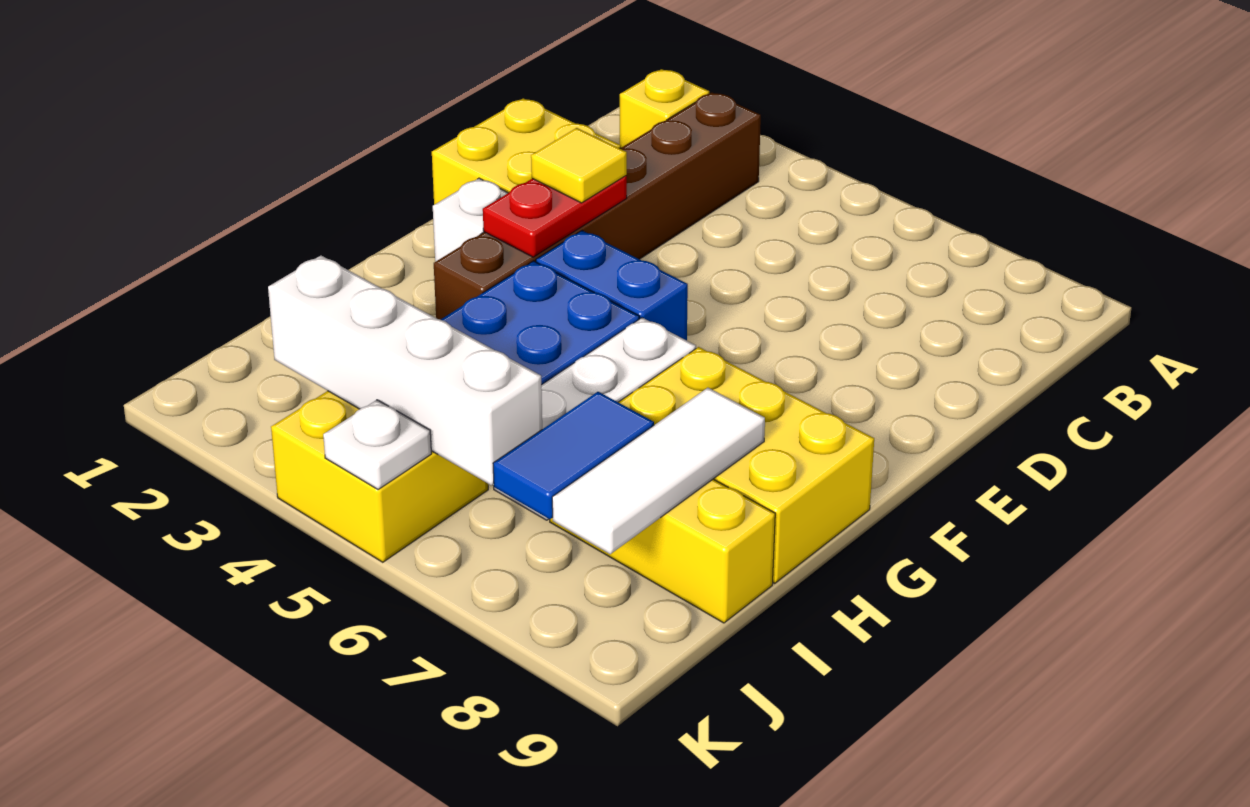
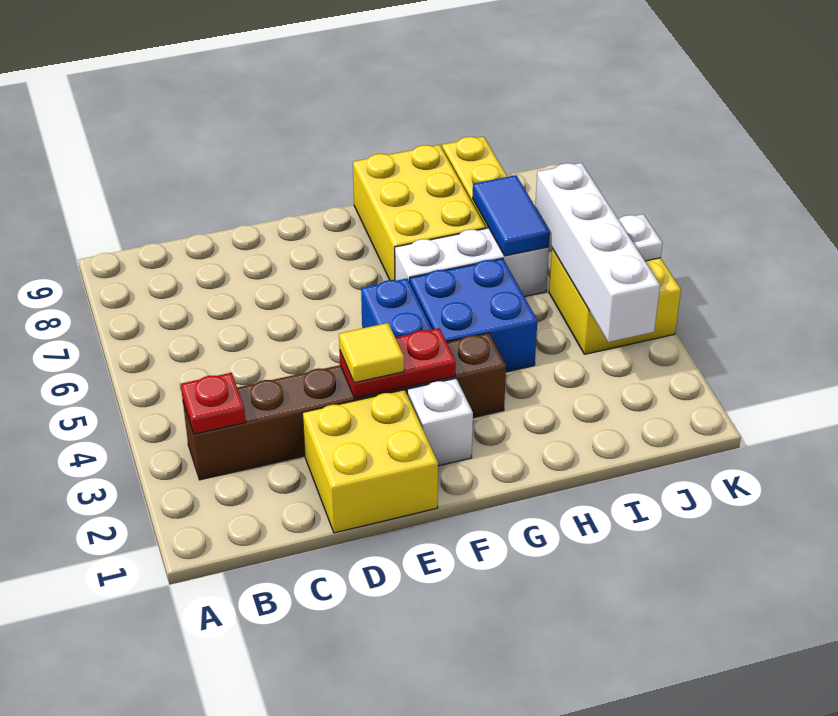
yellow 1x1 brick [620,69,709,148] -> none
none -> red 1x1 plate [181,373,245,434]
white 1x3 tile [552,388,765,554] -> none
blue 1x2 tile [493,392,654,519] -> blue 1x2 tile turned to [473,175,550,256]

